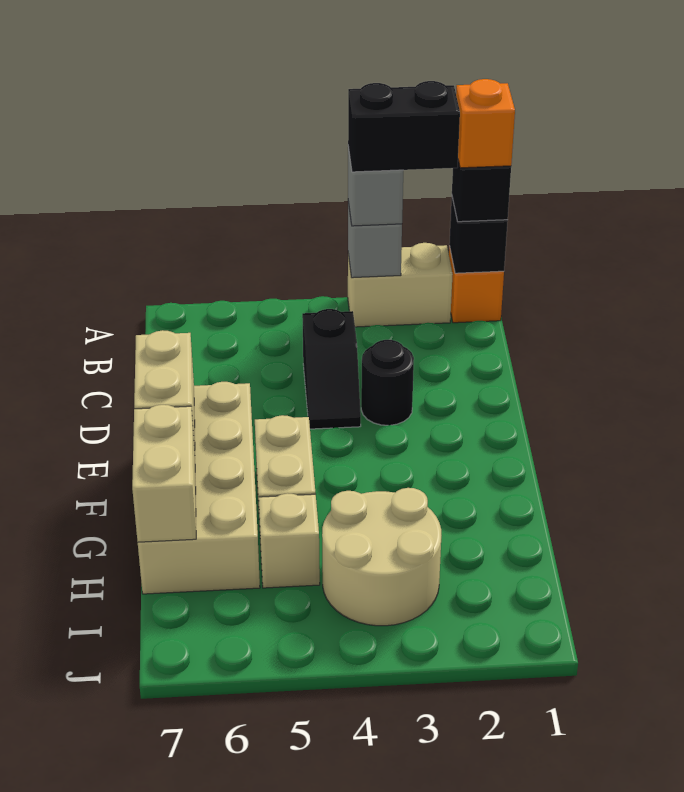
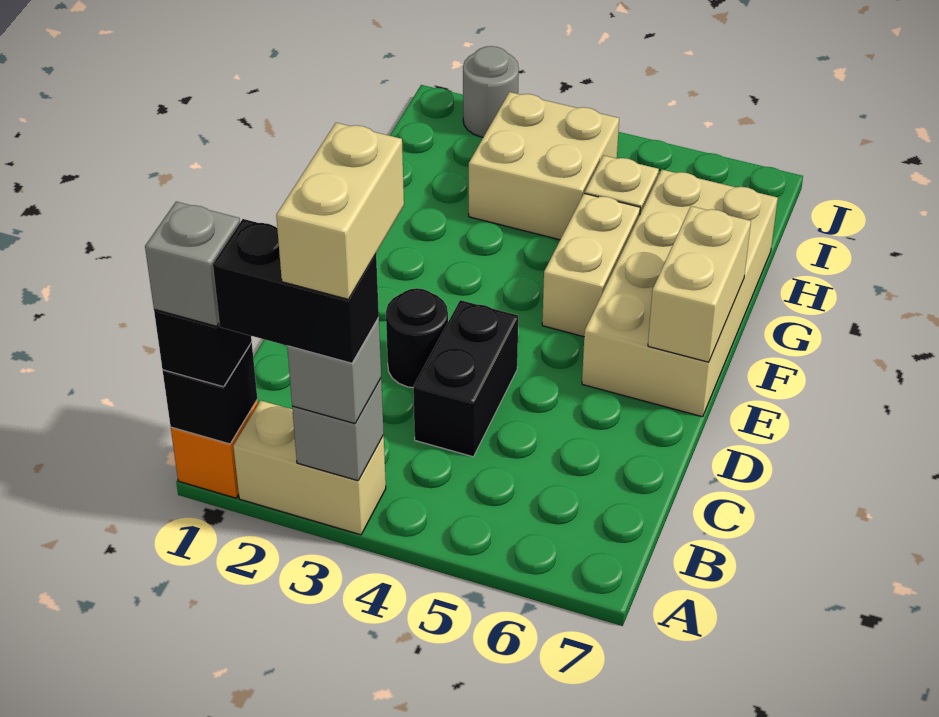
orange 1x1 brick [456,79,515,168] -> grey 1x1 brick [145,202,240,326]
black 1x2 slope [302,309,361,429] -> black 1x2 brick [413,300,518,457]
tan 1x2 brick [132,405,196,542] -> tan 1x2 brick moved to [276,123,404,299]
tan 2x2 round brick [322,488,441,626] -> tan 2x2 brick [469,92,619,240]
none -> grey 1x1 round brick [463,46,519,137]

